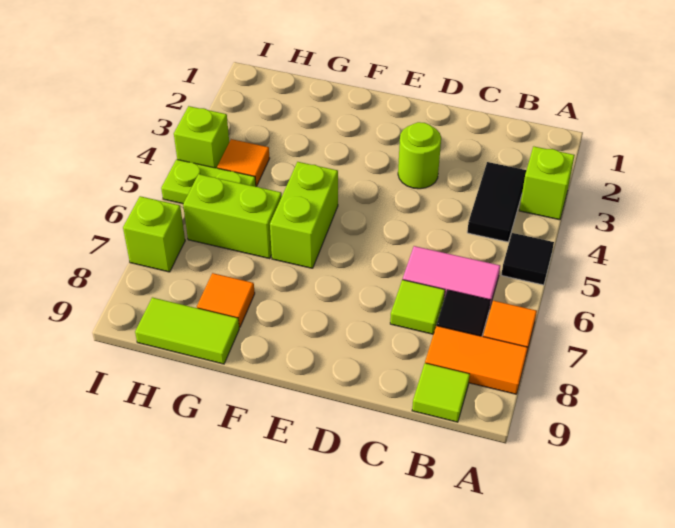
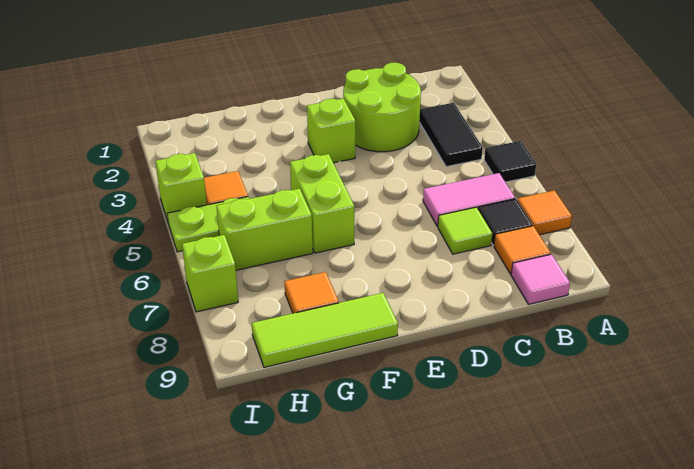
lime 1x1 brick [519,146,575,220] -> lime 1x1 brick moved to [307,98,355,163]
orange 1x2 tile [425,325,528,394] -> orange 1x1 tile [494,226,551,274]
lime 1x1 tile [412,363,470,422] -> pink 1x1 tile [511,254,570,304]
lime 1x1 round brick [398,122,441,189] -> lime 2x2 round brick [343,63,421,152]
lime 1x2 tile [135,297,239,364] -> lime 1x3 tile [252,293,398,367]

